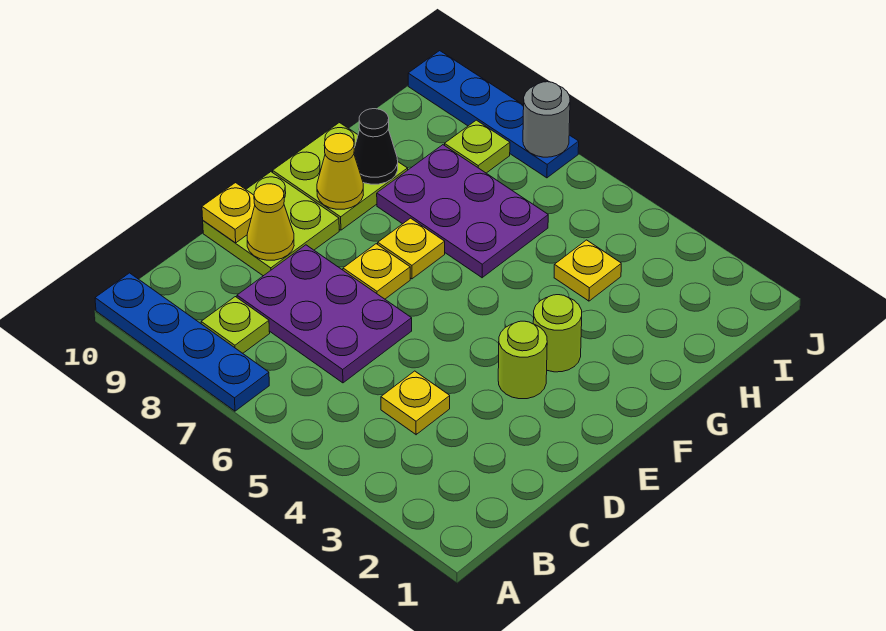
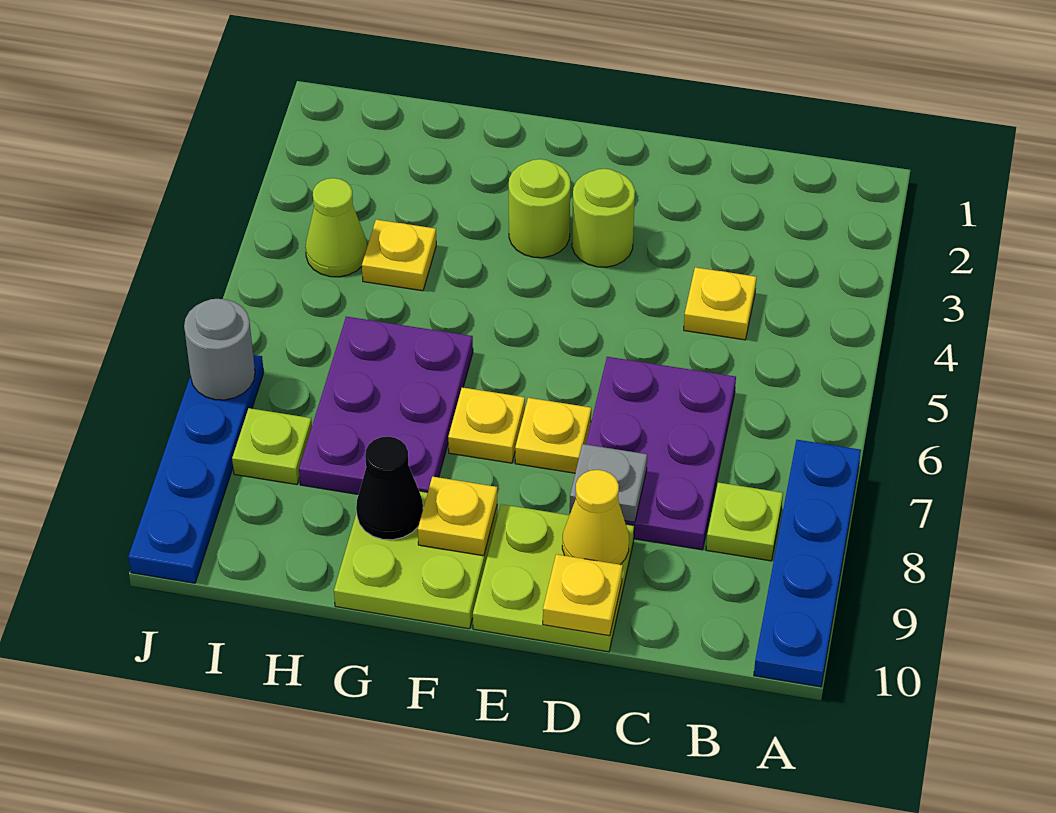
none -> grey 1x1 plate [570,444,647,522]
yellow 1x1 cone [317,133,363,209] -> yellow 1x1 plate [418,477,497,556]
none -> lime 1x1 cone [305,178,367,277]

